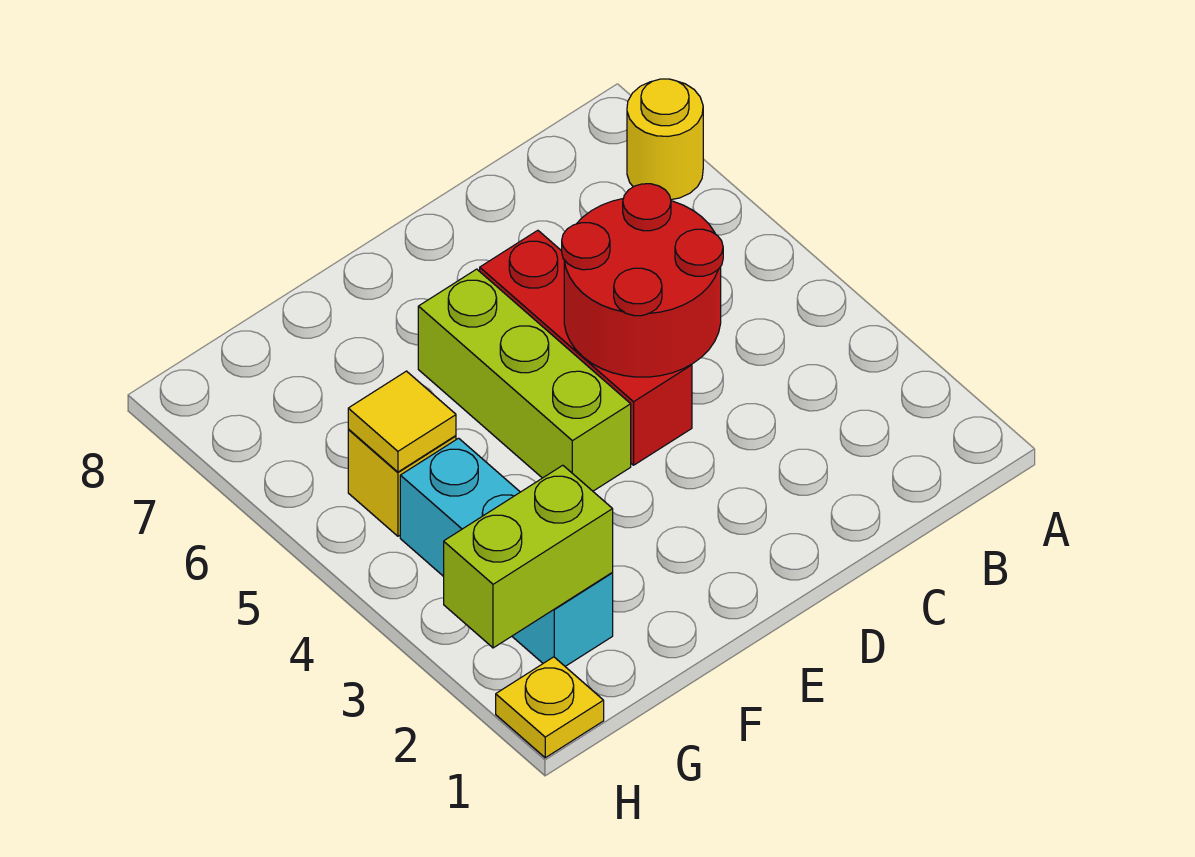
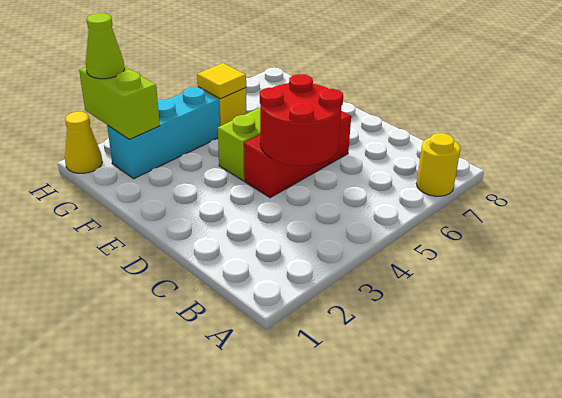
yellow 1x1 plate [496,657,604,758] -> yellow 1x1 cone [65,112,102,173]
none -> lime 1x1 cone [85,13,125,79]

